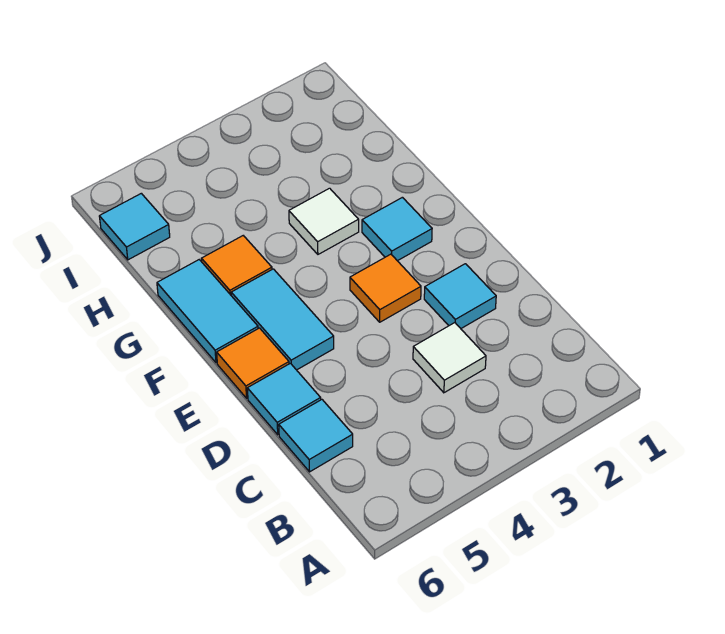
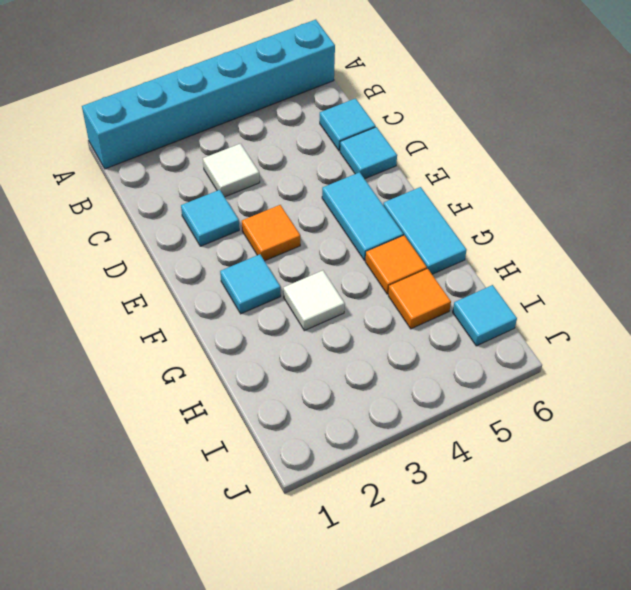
none -> cyan 1x6 brick [82,20,335,169]
orange 1x1 tile [217,328,289,398] -> orange 1x1 tile moved to [388,269,451,329]

